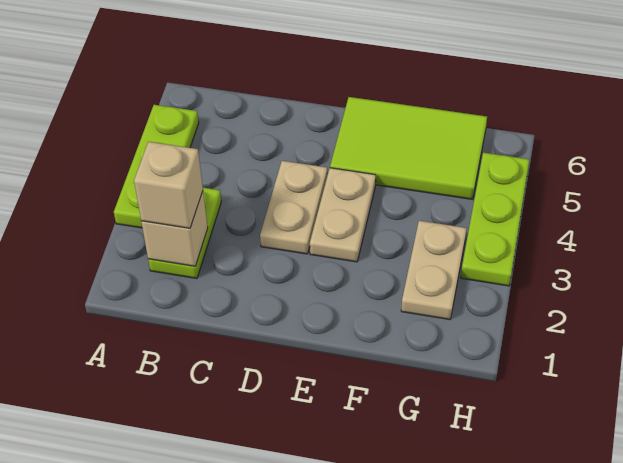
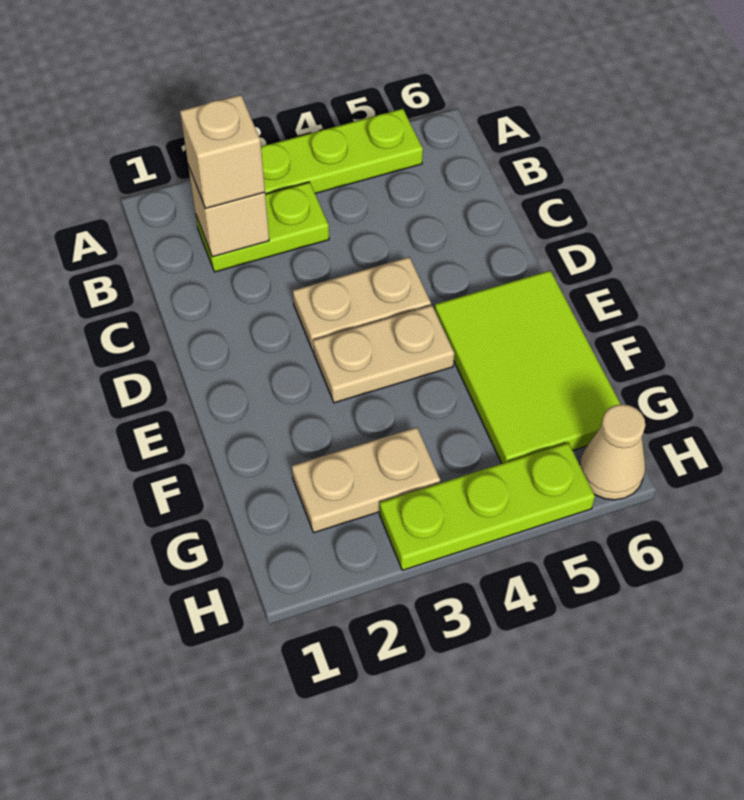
none -> tan 1x1 cone [580,404,645,500]

